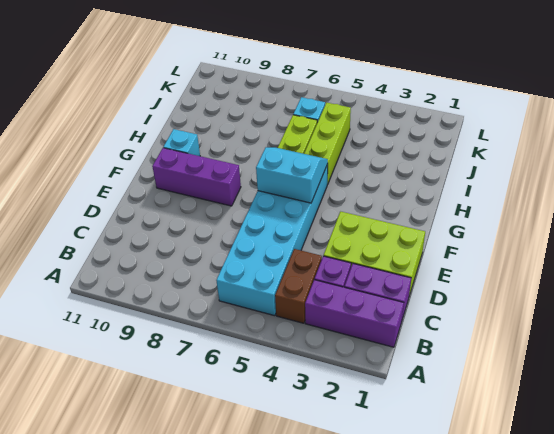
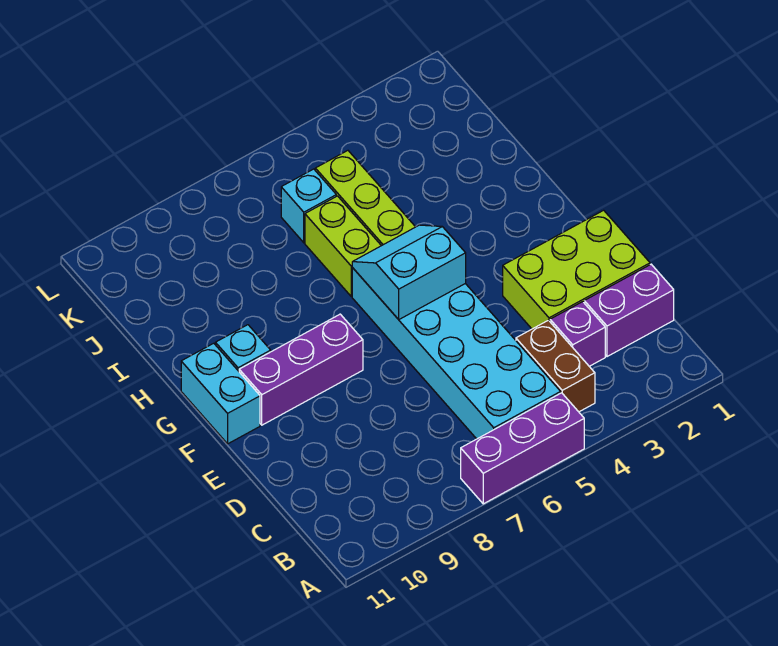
purple 1x3 brick [305,280,404,347] -> purple 1x3 brick moved to [461,393,584,504]
none -> cyan 1x2 brick [181,343,260,444]

